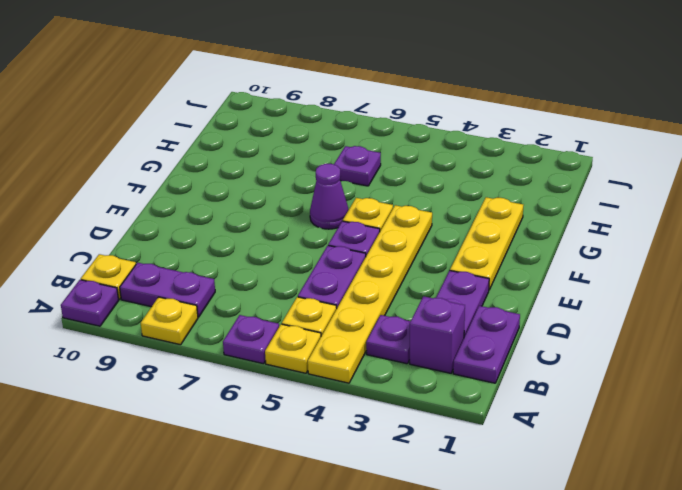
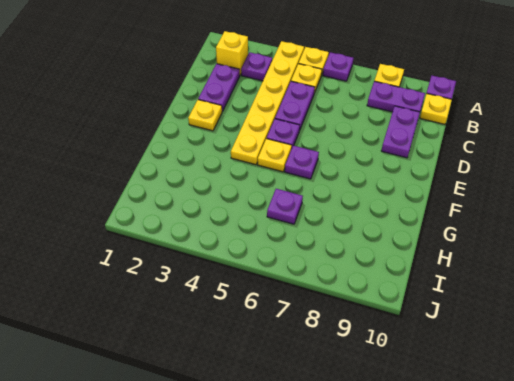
purple 1x2 plate [453,306,520,383] -> purple 1x2 plate moved to [381,106,420,158]
purple 1x1 brick [410,296,465,373] -> yellow 1x1 brick [216,31,248,75]
yellow 1x3 plate [450,197,523,290] -> yellow 1x1 plate [188,100,222,131]
purple 1x1 cone [310,164,349,229] -> purple 1x1 plate [285,146,319,179]

